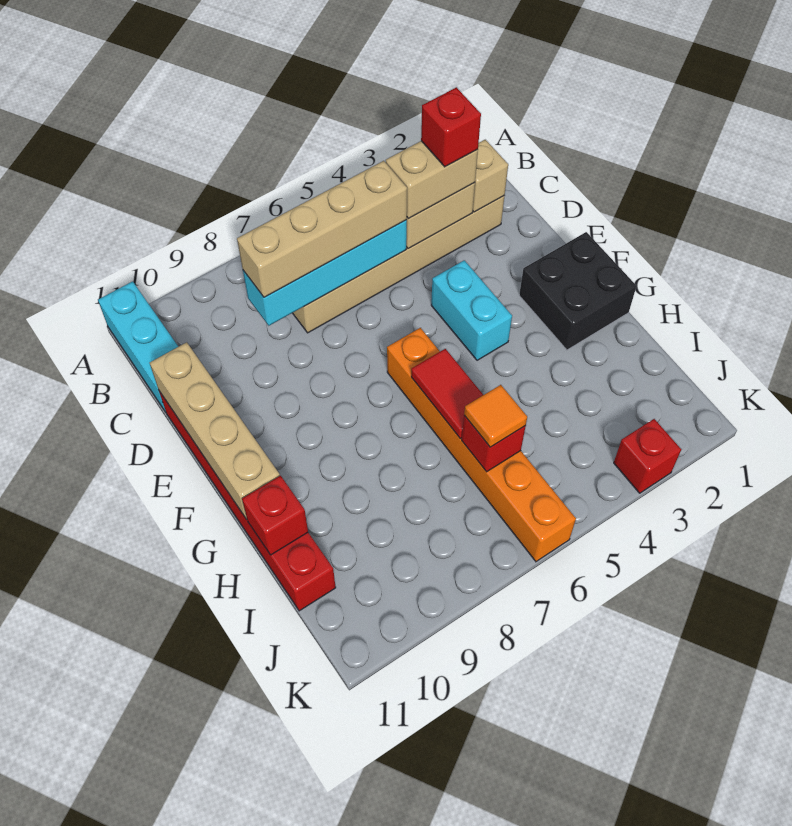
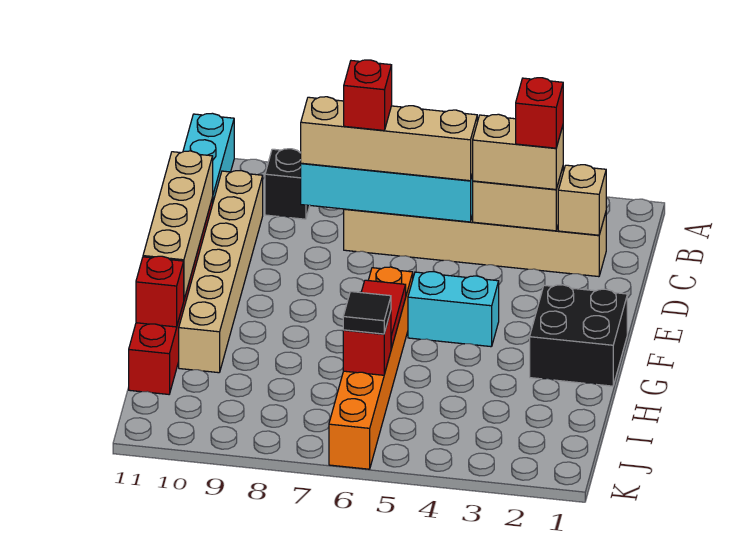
none -> black 1x1 brick [265,149,310,219]
none -> tan 1x6 brick [179,171,263,373]
cyan 1x2 brick [431,260,512,360] -> cyan 1x2 brick turned to [408,272,499,347]
orange 1x1 tile [464,385,527,447] -> black 1x1 tile [343,292,391,334]
red 1x1 brick [614,419,681,493] -> red 1x1 brick moved to [344,60,392,130]

